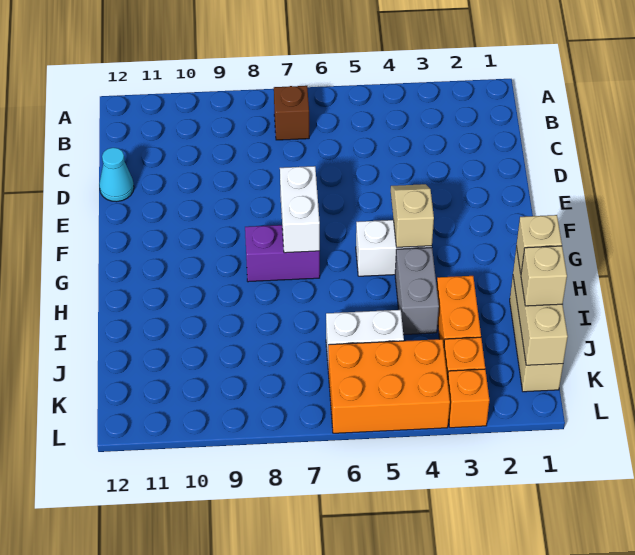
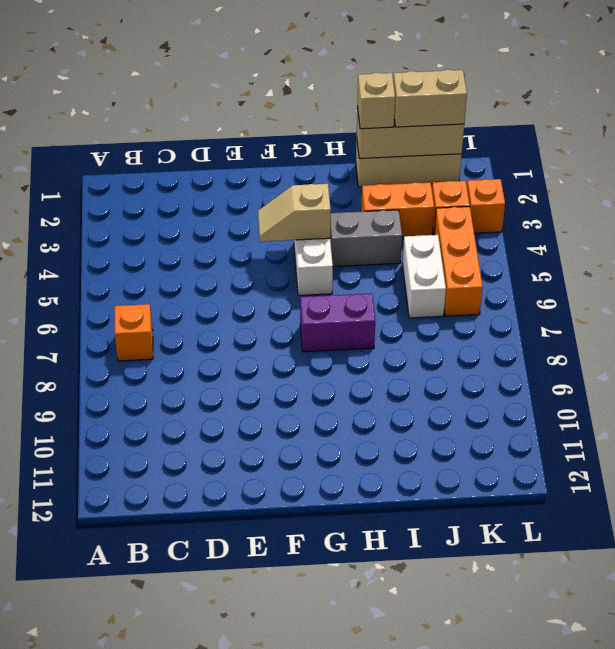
brown 1x1 brick [274,86,309,140] -> orange 1x1 brick [115,304,153,361]
cyan 1x1 cone [99,148,134,202] -> none
white 1x2 brick [280,166,320,253] -> none
purple 1x2 brick [245,225,320,282] -> purple 1x2 brick turned to [300,293,375,352]
tan 1x1 brick [521,246,567,306] -> tan 1x2 brick [393,69,467,127]
orange 2x3 brick [328,339,450,433] -> orange 1x3 brick [434,207,483,316]

